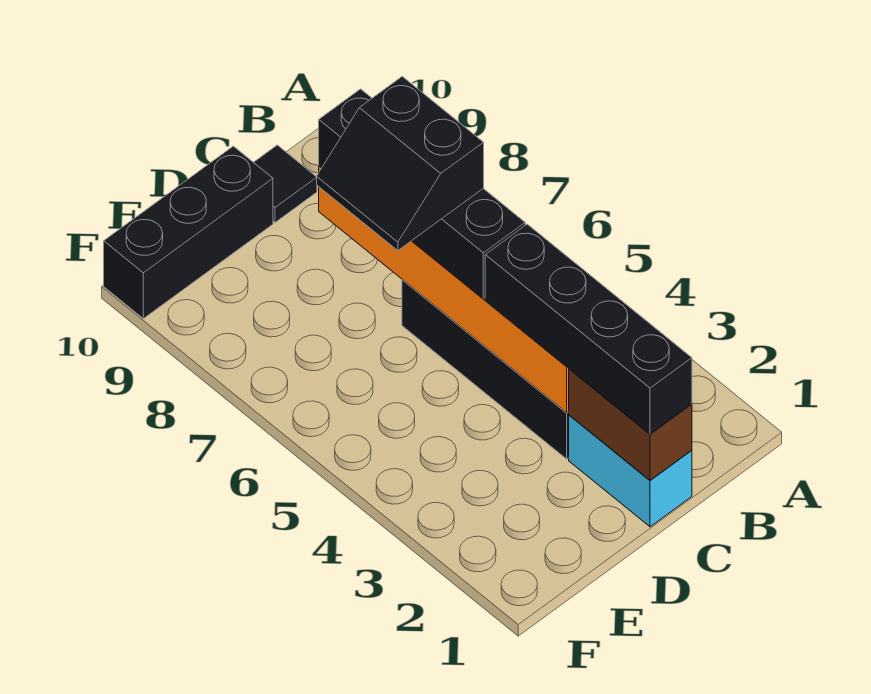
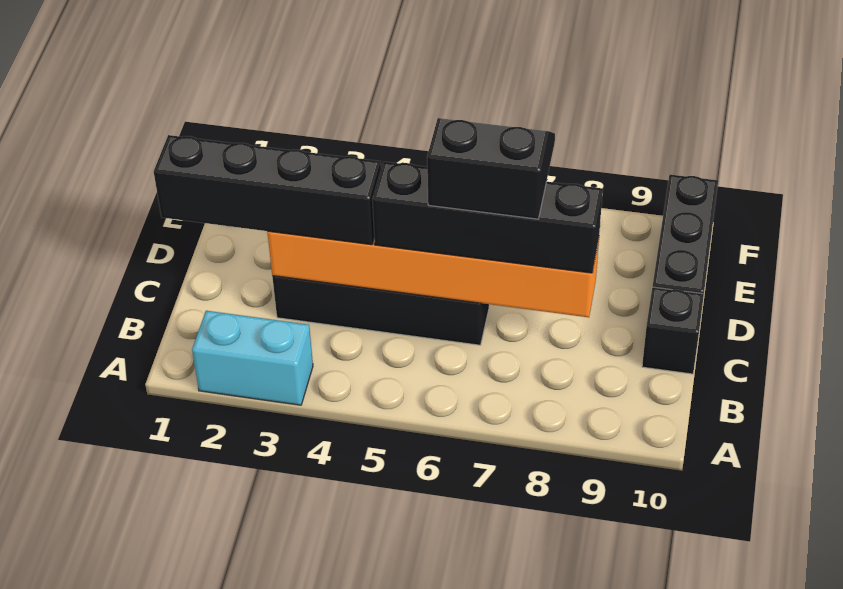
cyan 1x2 brick [569,415,692,527] -> cyan 1x2 brick moved to [192,311,313,405]
brown 1x2 brick [569,369,692,480] -> none
black 1x1 tile [254,145,317,222] -> black 1x1 brick [642,287,704,374]

